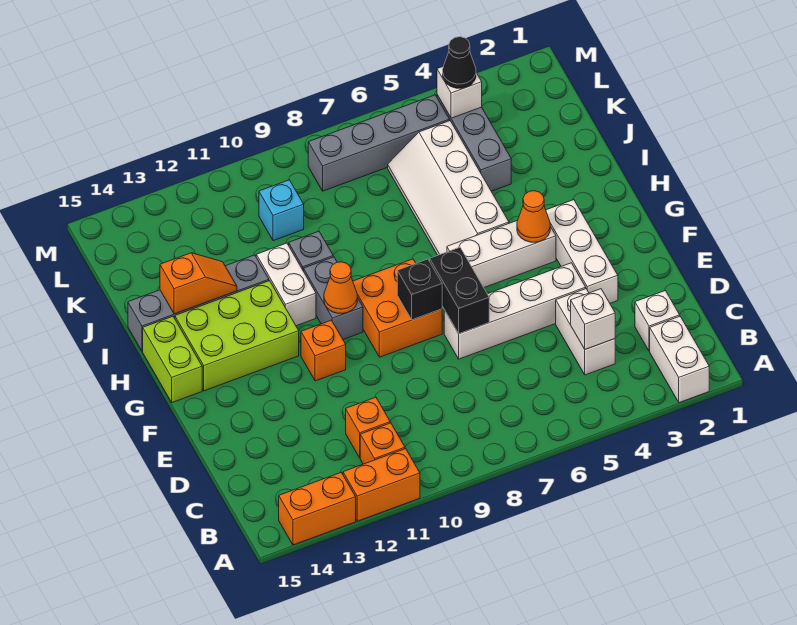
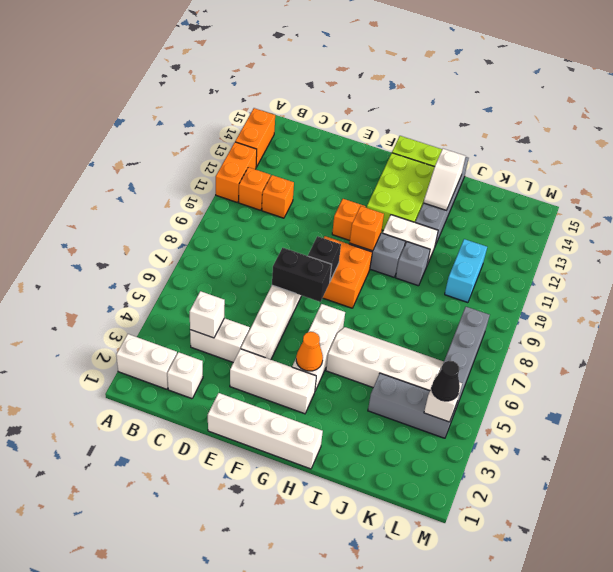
none -> white 1x4 brick [208,393,323,469]
orange 1x1 cone [324,262,357,314] -> orange 1x1 brick [350,206,384,251]
orange 1x2 slope [160,253,237,314] -> white 1x2 slope [424,149,466,210]
cyan 1x1 brick [259,180,304,241] -> cyan 1x2 brick [445,239,487,303]

